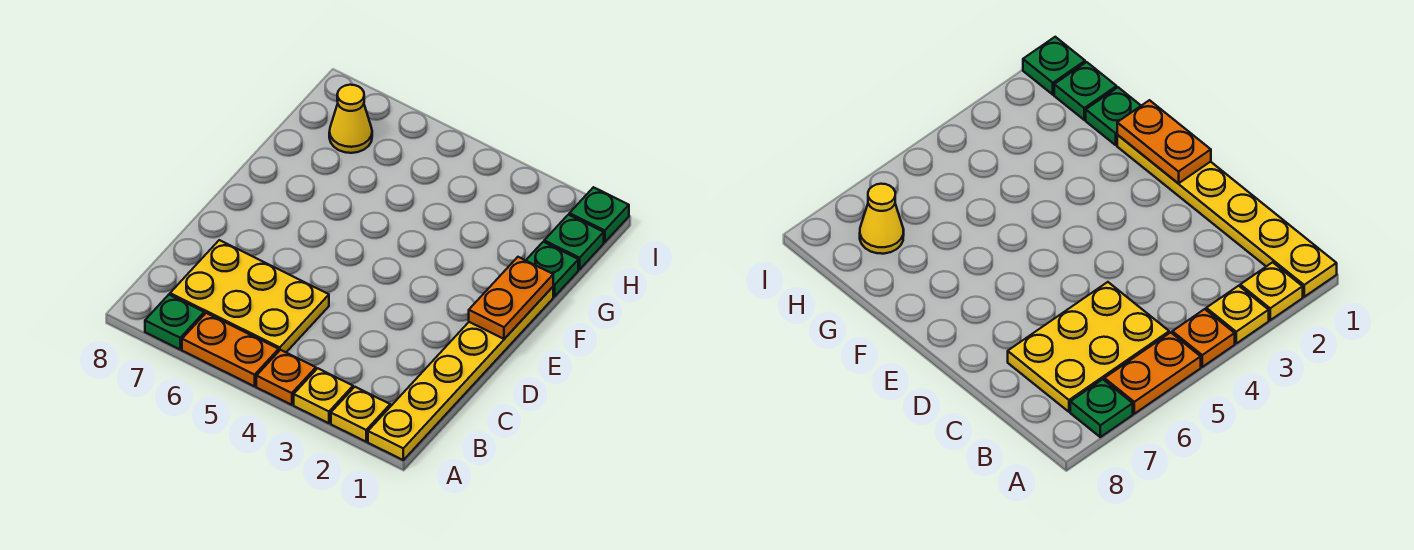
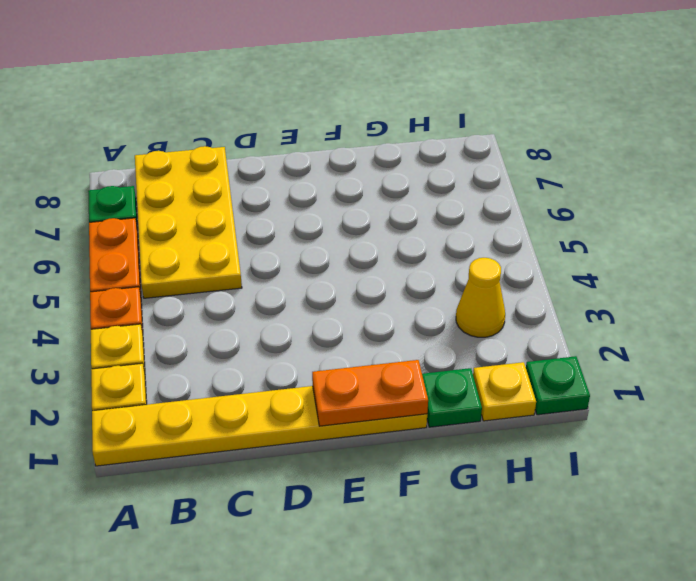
yellow 2x3 plate [170,240,329,352] -> yellow 2x4 plate [135,146,242,298]
green 1x1 plate [544,215,604,269] -> yellow 1x1 plate [473,362,536,421]
yellow 1x1 cone [329,85,372,153] -> yellow 1x1 cone moved to [456,258,505,337]

